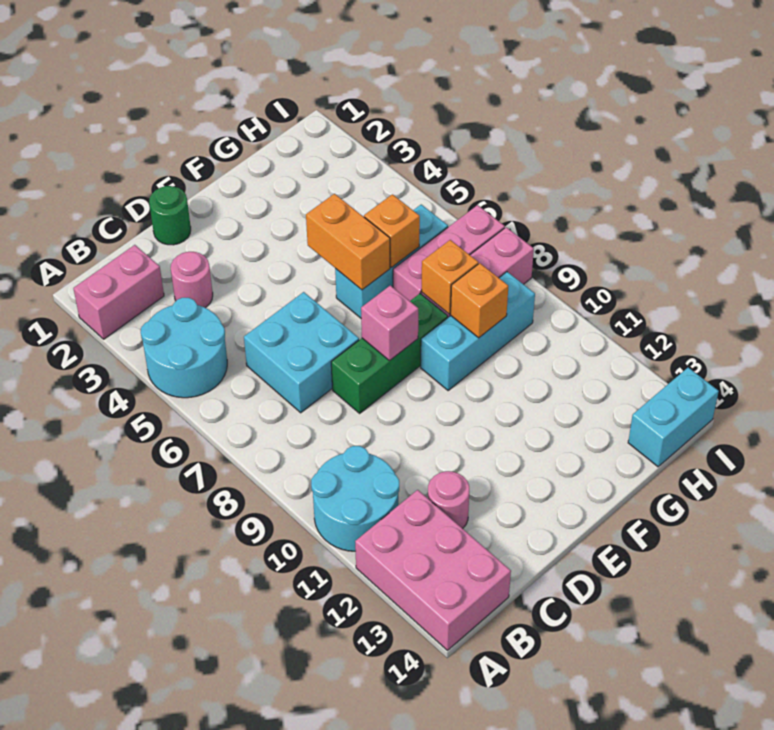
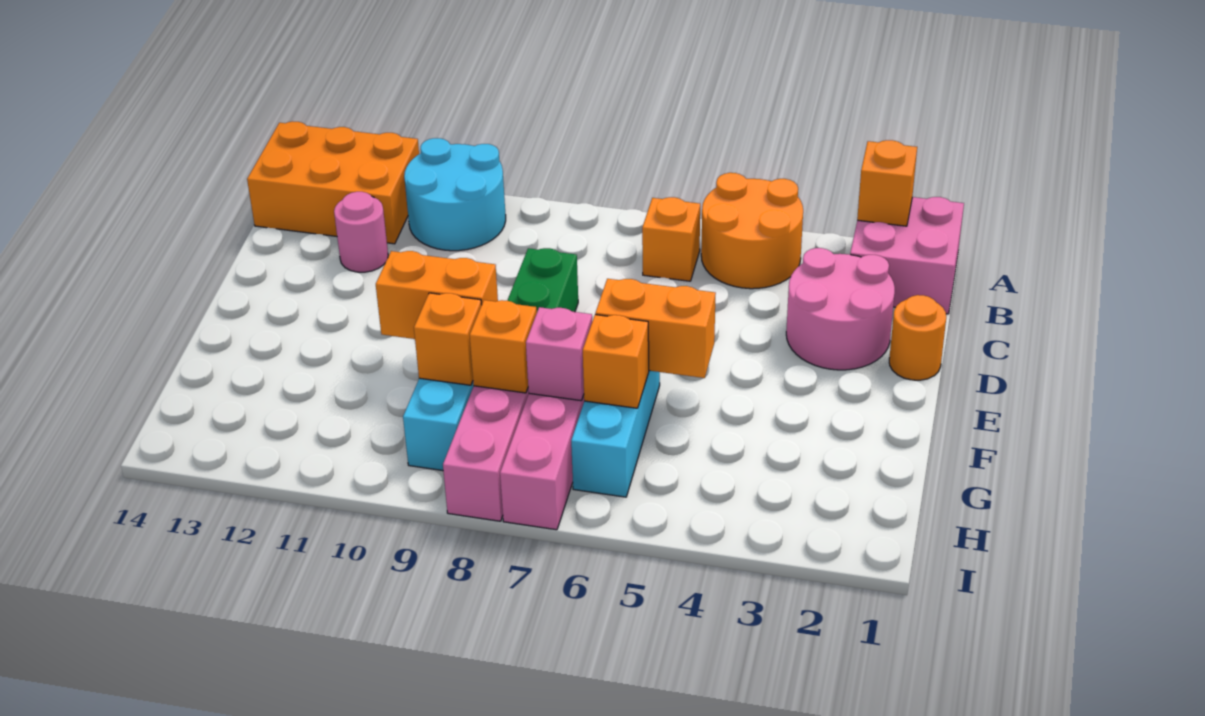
pink 1x2 brick [73,245,164,339] -> pink 2x2 brick [850,197,964,314]
none -> orange 1x1 brick [857,140,917,226]
cyan 2x2 round brick [141,298,227,398] -> orange 2x2 round brick [701,173,803,289]
pink 2x3 brick [355,490,511,650] -> orange 2x3 brick [247,121,419,244]
none -> orange 1x1 brick [642,197,700,281]
pink 1x1 round brick [171,252,213,308] -> pink 2x2 round brick [786,248,895,370]
cyan 2x2 brick [244,292,359,413] -> none
green 1x1 round brick [149,186,191,245] -> orange 1x1 round brick [889,295,946,380]
pink 1x1 brick [361,285,418,361] -> pink 1x1 brick moved to [526,307,592,401]
none -> orange 1x2 brick [376,251,498,339]
cyan 1x2 brick [628,367,719,467] -> none

